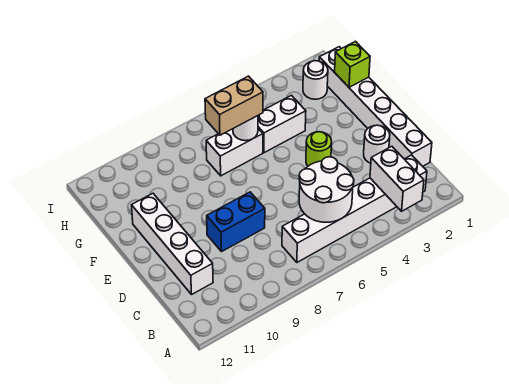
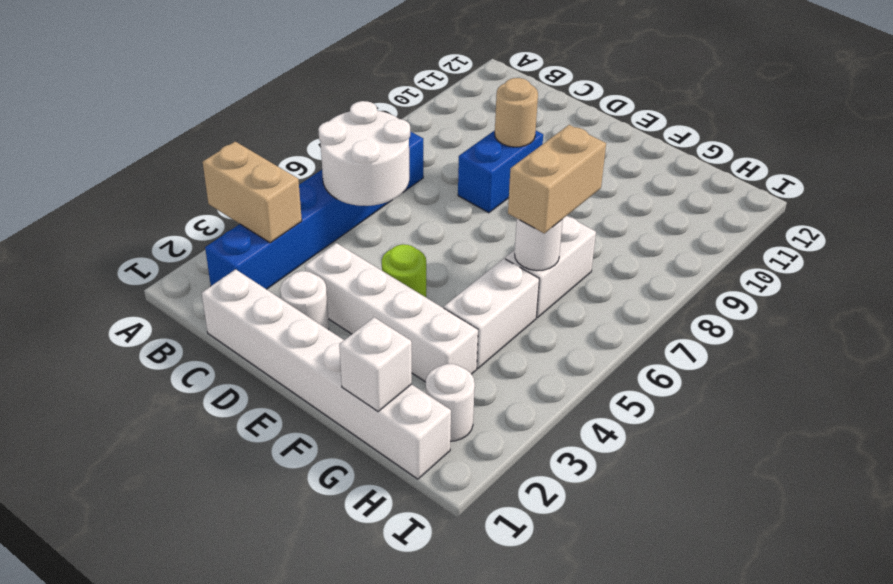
white 1x2 brick [370,146,424,211] -> tan 1x2 brick [203,142,302,243]
white 1x6 brick [282,155,427,262] -> blue 1x6 brick [205,131,423,289]
white 1x4 brick [132,193,213,294] -> white 1x4 brick moved to [305,243,478,382]
none -> tan 1x1 round brick [495,78,538,147]
lime 1x1 brick [335,41,370,87] -> white 1x1 brick [339,317,412,411]

